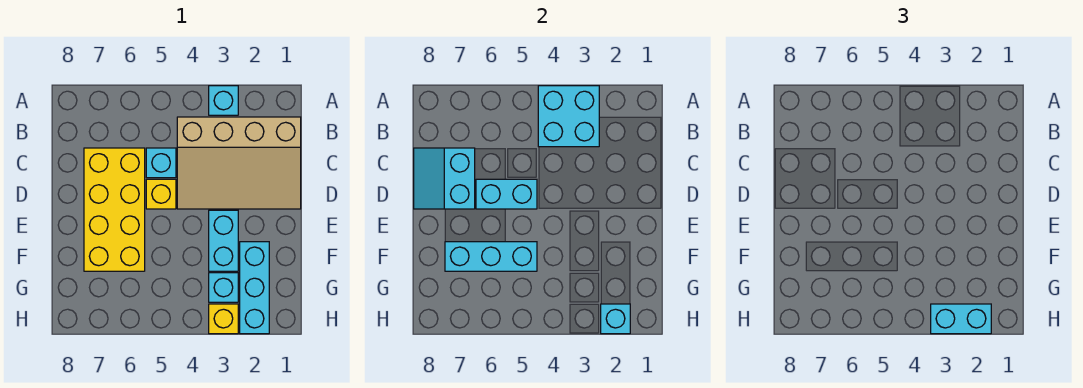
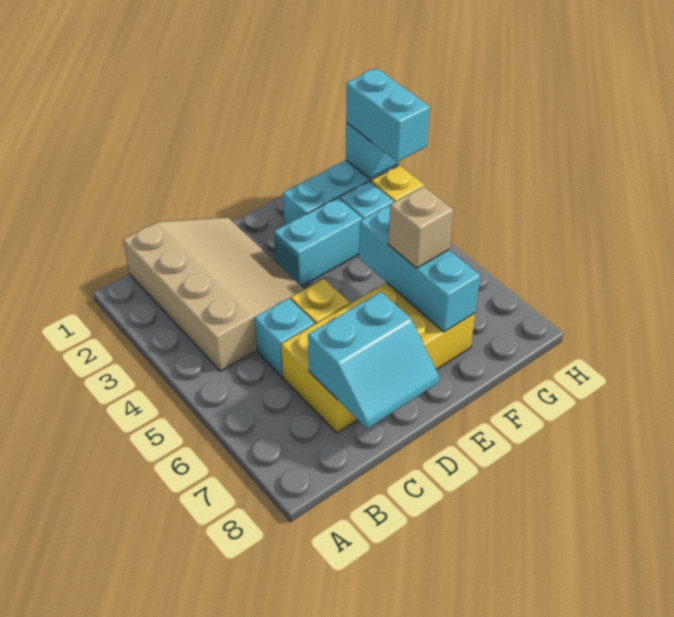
cyan 1x1 brick [209,86,238,115] -> none
cyan 2x2 brick [538,86,599,147] -> none
cyan 1x2 brick [476,179,537,209] -> none
none -> tan 1x1 brick [388,186,453,268]

